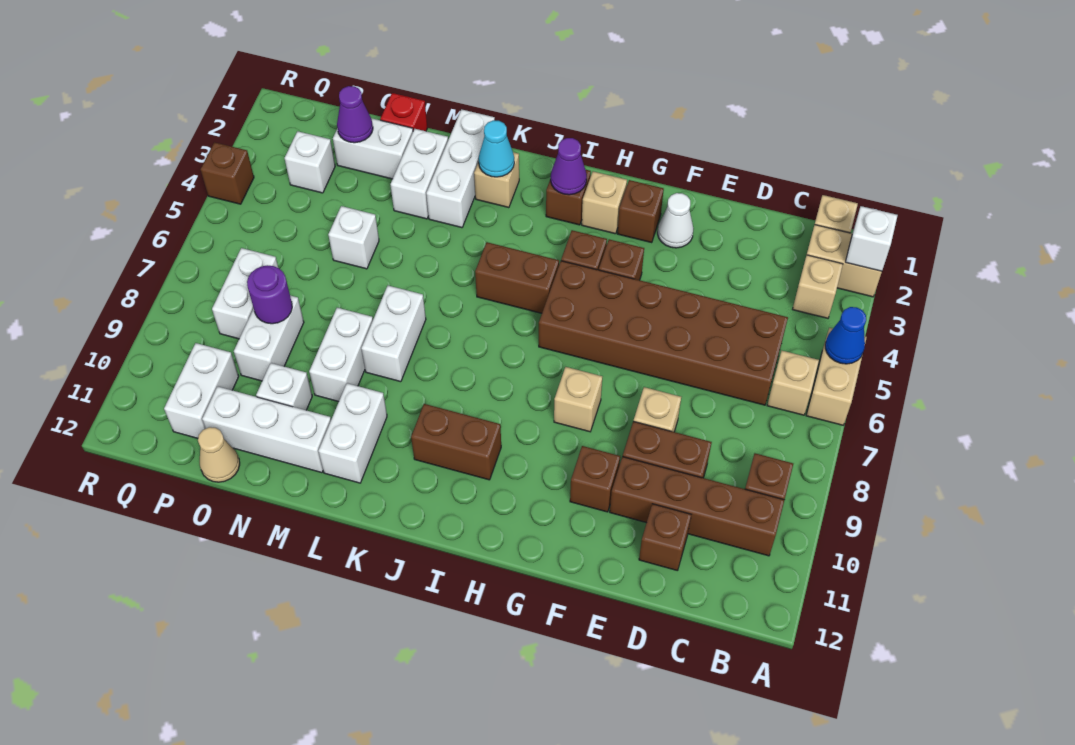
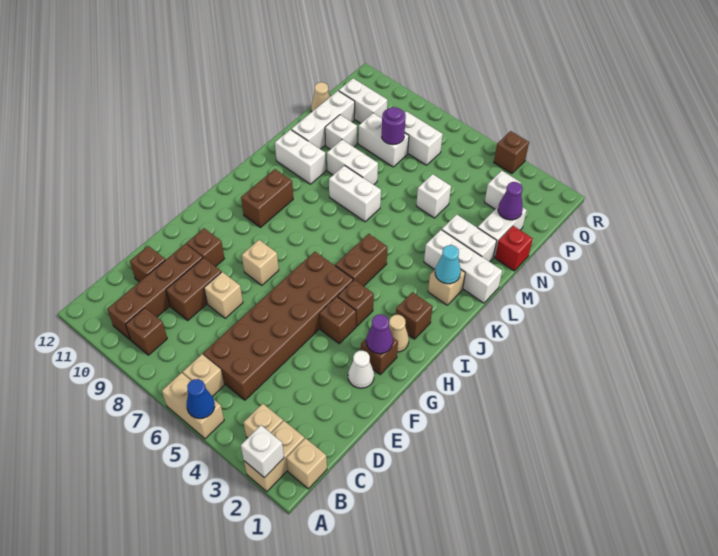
tan 1x1 brick [582,171,627,234] -> tan 1x1 cone [389,315,409,352]
purple 1x1 cone [551,138,587,195] -> purple 1x1 cone moved to [366,315,393,354]

